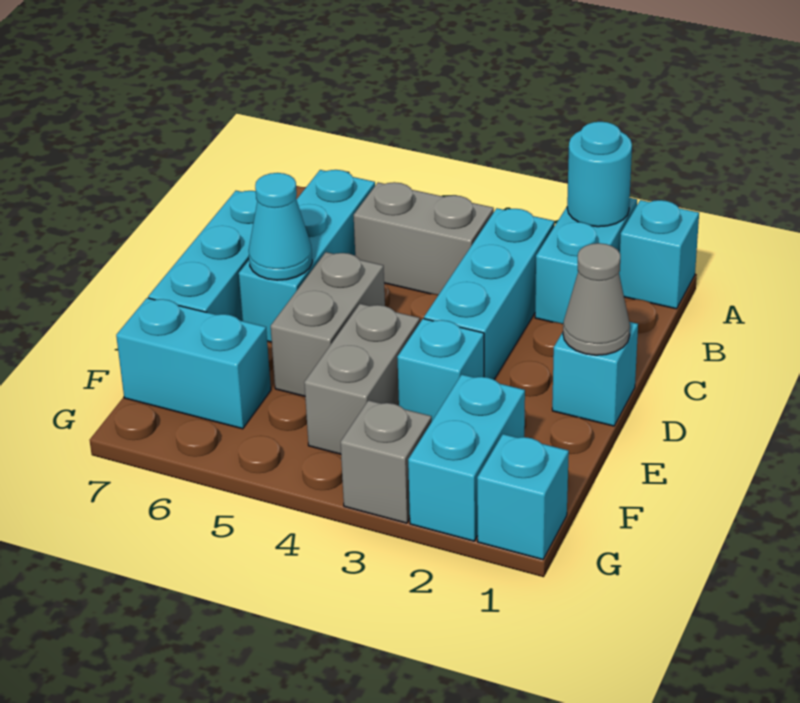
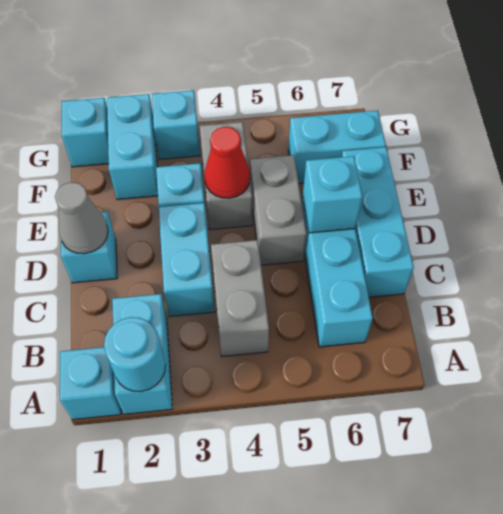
cyan 1x3 brick [424,208,555,380] -> cyan 1x2 brick [159,203,215,317]
grey 1x2 brick [354,182,494,295] -> grey 1x2 brick turned to [211,240,269,357]
cyan 1x1 cone [249,173,312,280] -> cyan 1x1 brick [303,156,362,233]
none -> red 1x1 cone [204,127,250,198]
grey 1x1 brick [341,400,432,523] -> cyan 1x1 brick [152,90,200,159]

